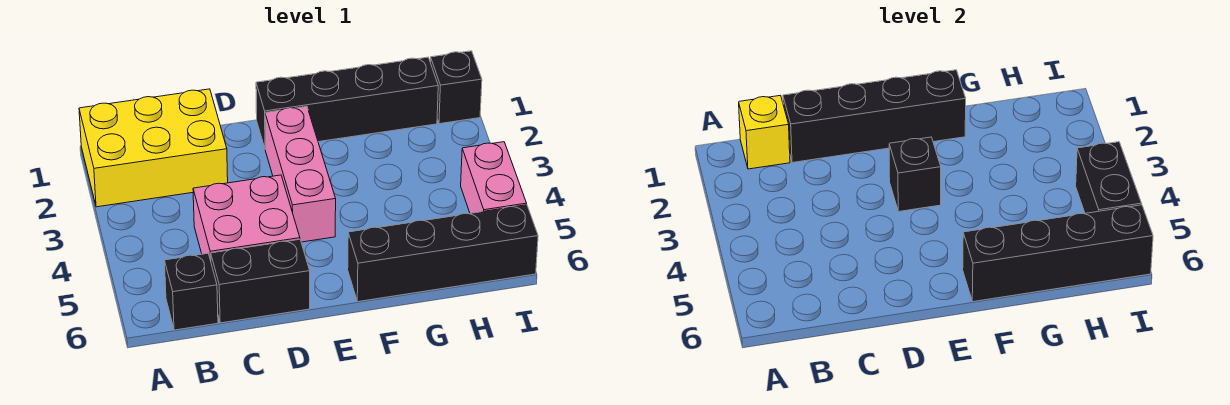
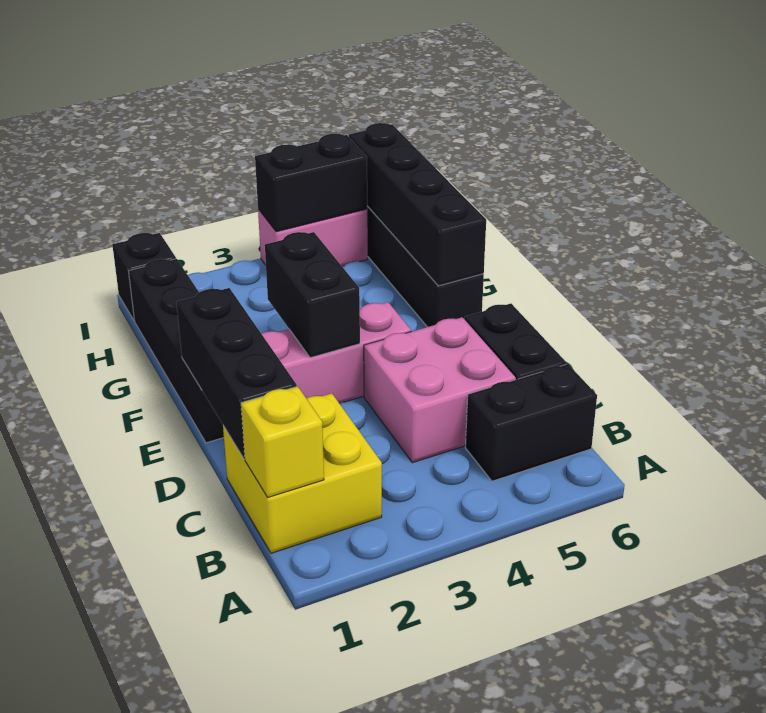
yellow 2x3 brick [79,89,228,207] -> yellow 2x2 brick [223,393,382,553]
black 1x1 brick [165,253,218,330] -> black 1x2 brick [465,364,597,481]
black 1x4 brick [783,70,966,163] -> black 1x3 brick [177,288,297,459]
black 1x1 brick [889,137,941,212] -> black 1x2 brick [265,232,360,358]

